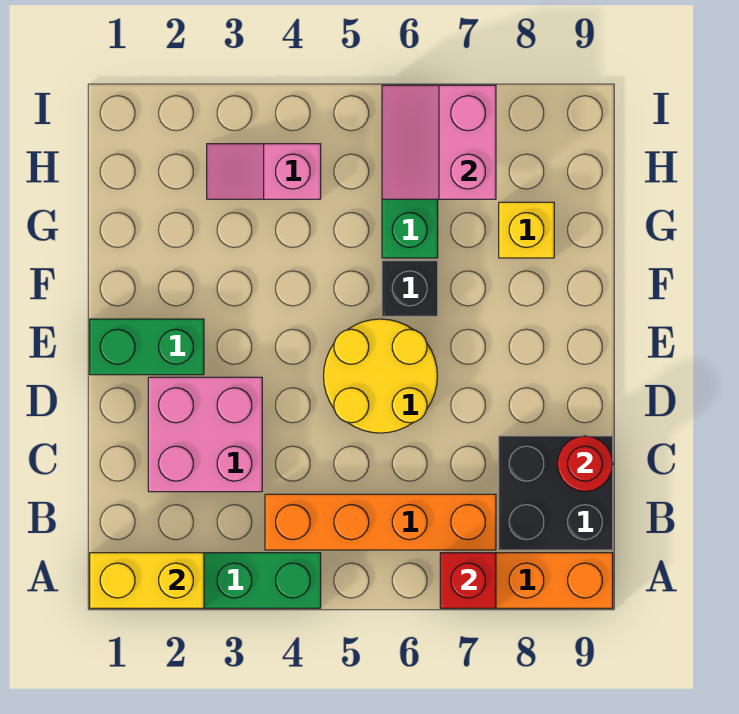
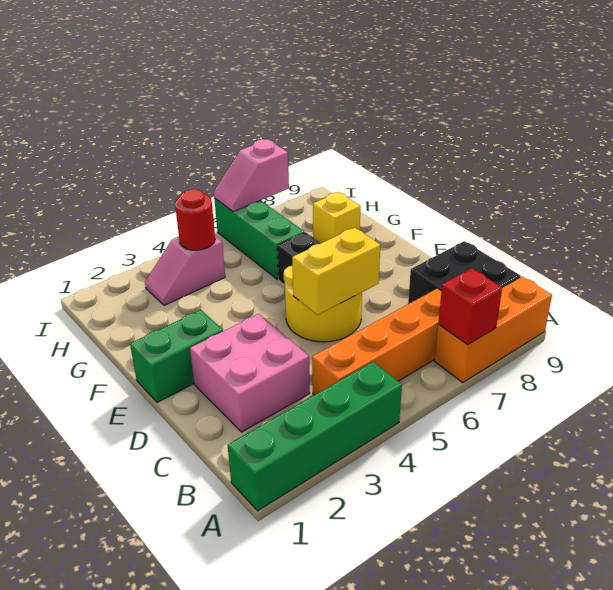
yellow 1x2 brick [90,553,204,608] -> yellow 1x2 brick moved to [292,228,380,315]
red 1x1 round brick [557,436,613,491] -> red 1x1 round brick moved to [175,189,215,250]
pink 2x2 slope [382,85,496,199] -> pink 1x2 slope [214,139,289,212]

